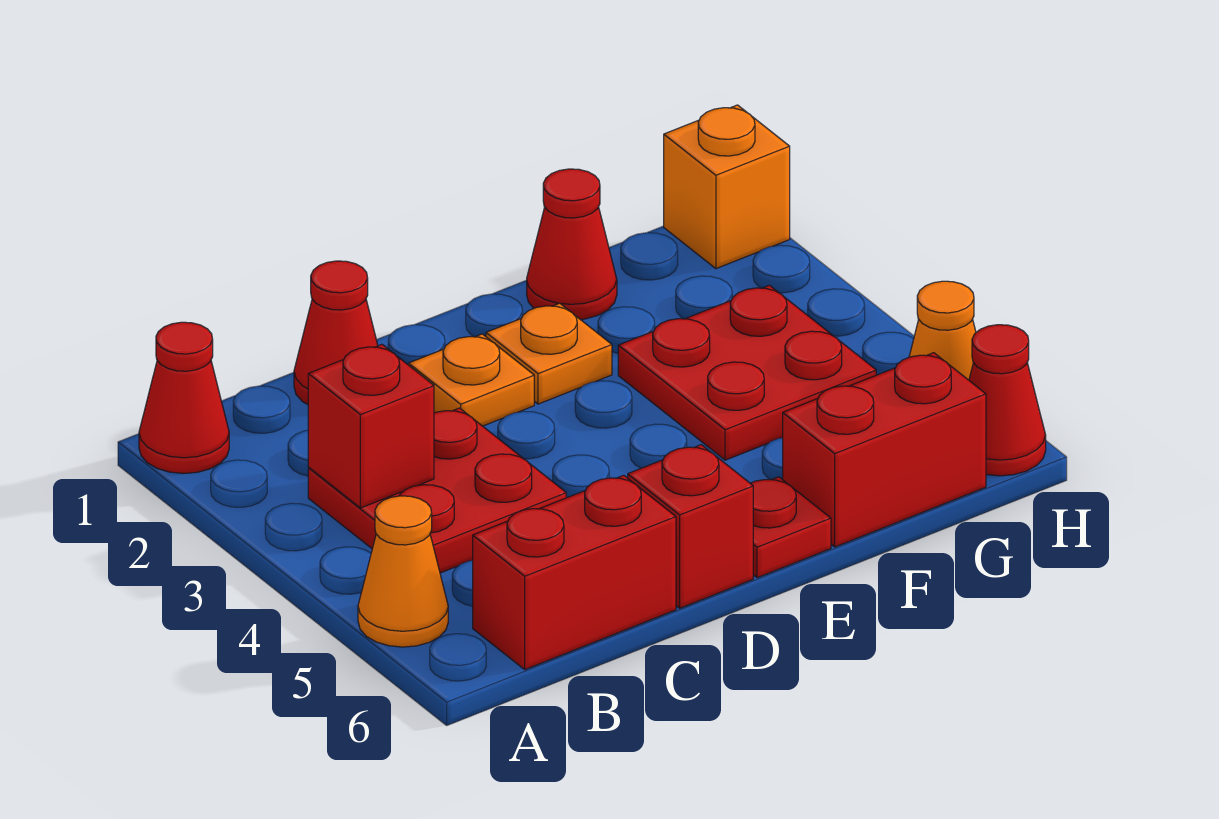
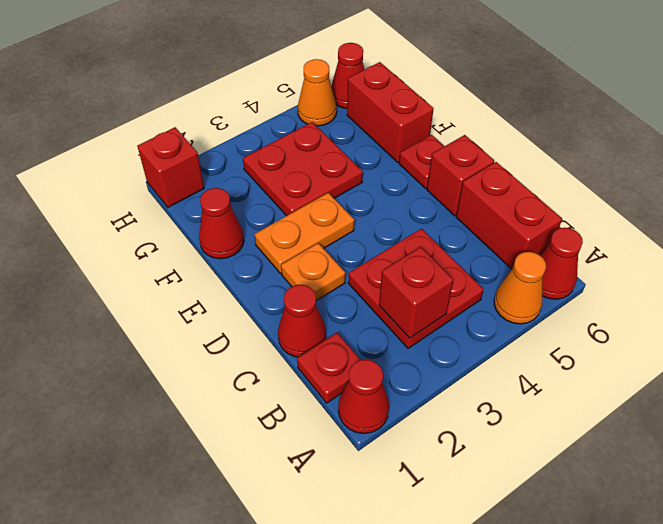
none -> red 1x1 cone [540,228,583,299]
none -> red 1x1 plate [297,333,360,403]
orange 1x1 plate [486,303,612,404] -> orange 1x2 plate [254,193,354,273]
orange 1x1 brick [664,105,790,269] -> red 1x1 brick [137,127,204,207]

